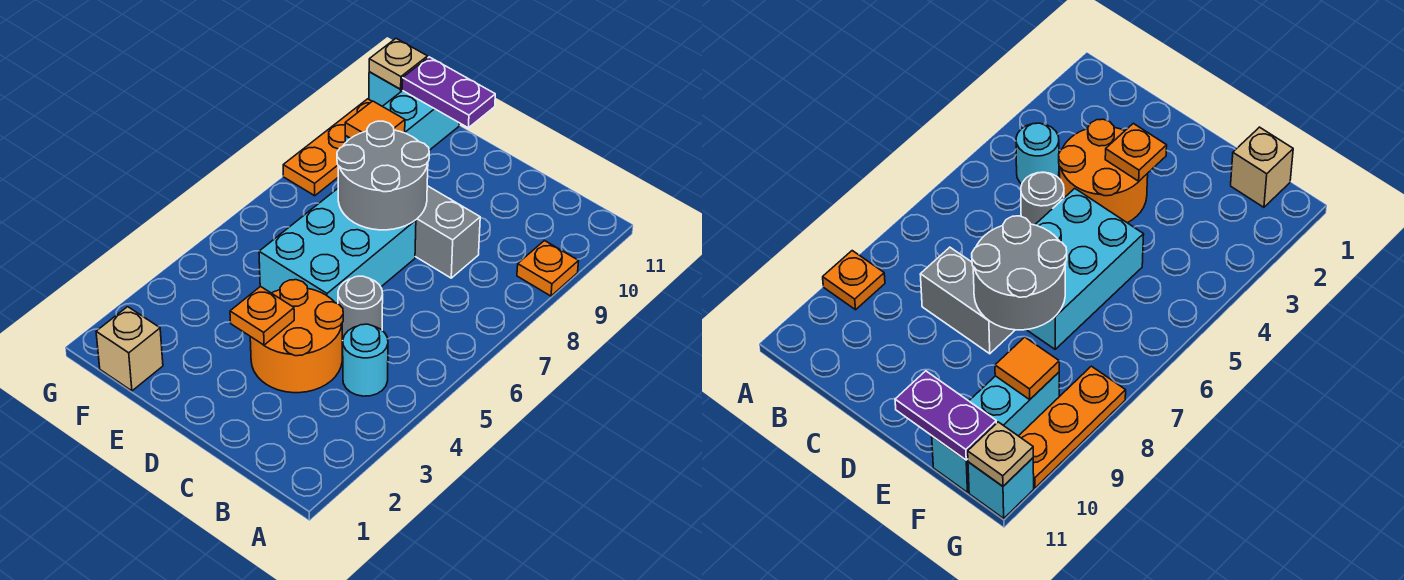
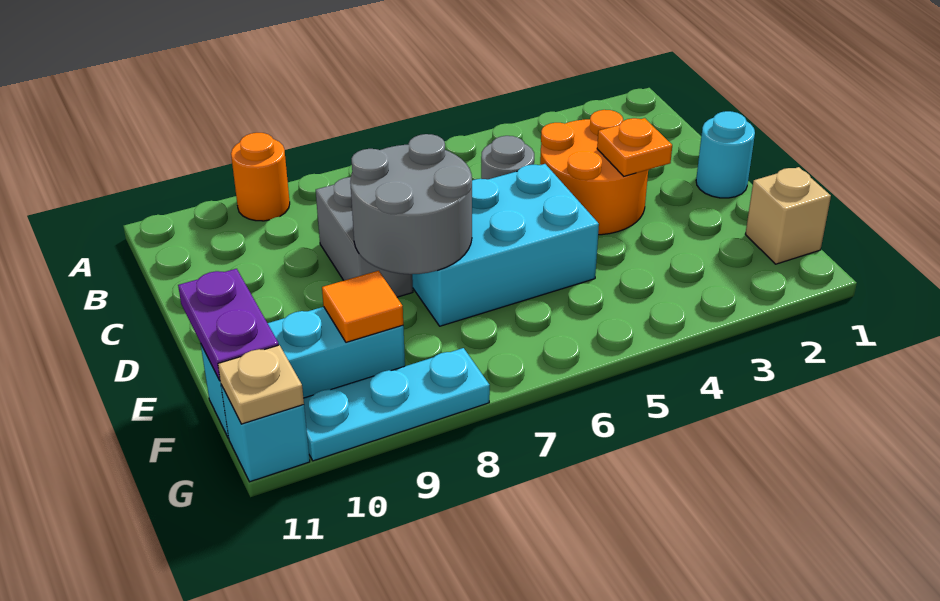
orange 1x1 plate [517,241,579,296] -> orange 1x1 round brick [231,133,290,221]
cyan 1x1 round brick [343,324,388,396] -> cyan 1x1 round brick moved to [696,111,755,198]
orange 1x3 plate [283,99,372,196] -> cyan 1x3 plate [303,348,490,461]

